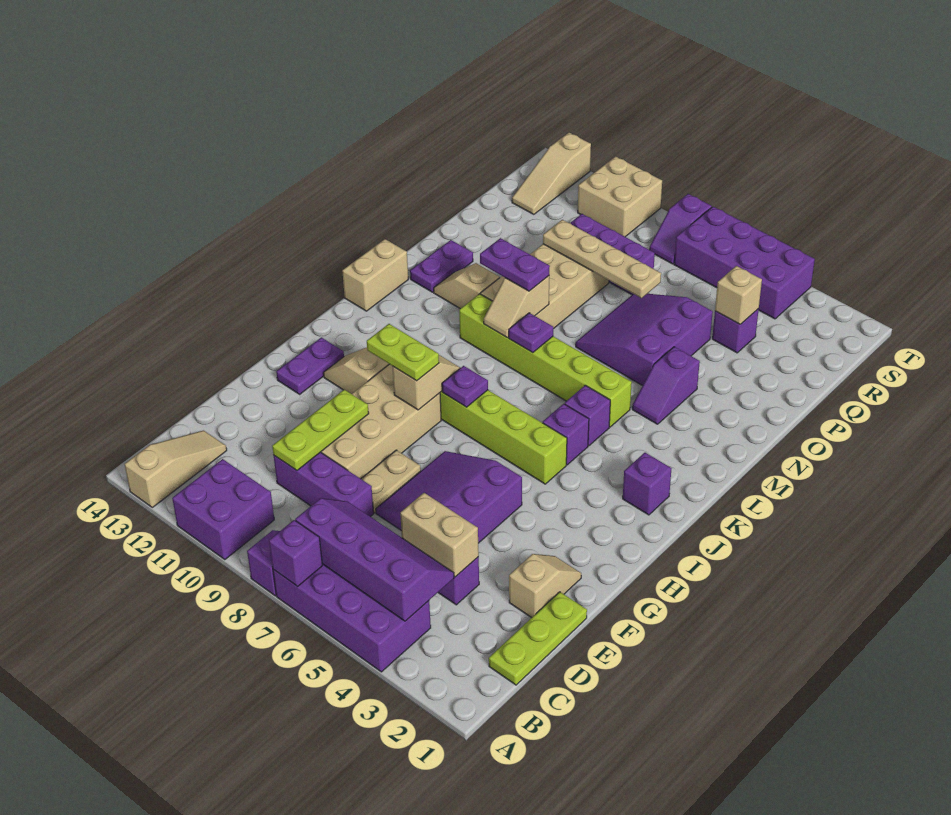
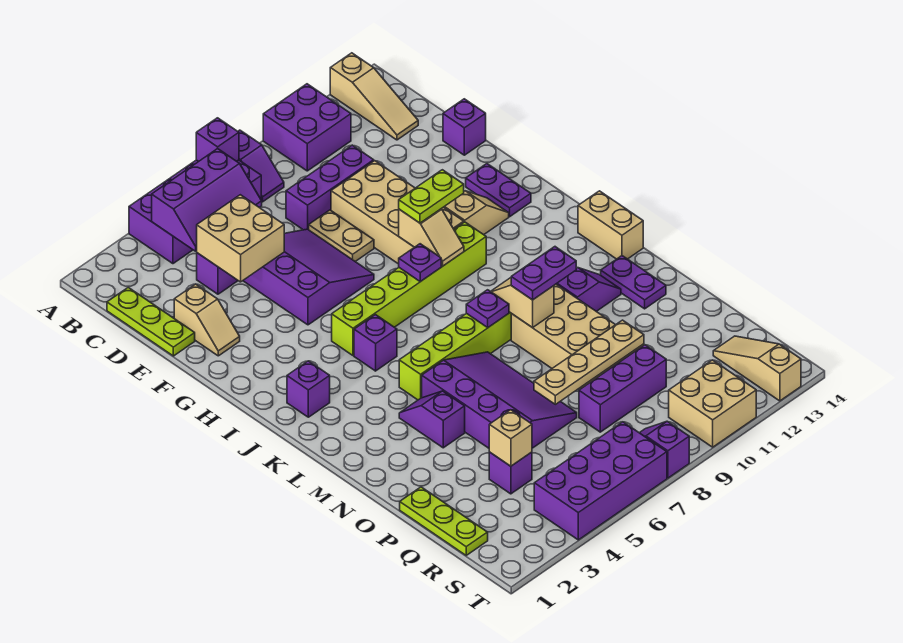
purple 2x4 slope [295,498,454,621] -> purple 2x3 slope [152,149,262,251]
tan 1x2 brick [400,493,479,577] -> tan 2x2 brick [197,195,284,282]
lime 1x3 plate [272,390,369,470] -> lime 1x3 plate moved to [400,487,488,555]
purple 1x1 brick [565,385,610,446] -> purple 1x1 brick moved to [443,99,486,155]
tan 1x2 slope [434,263,500,309] -> purple 1x2 slope [557,268,621,311]
purple 3x3 slope [576,294,713,386] -> purple 3x4 slope [422,352,577,448]

